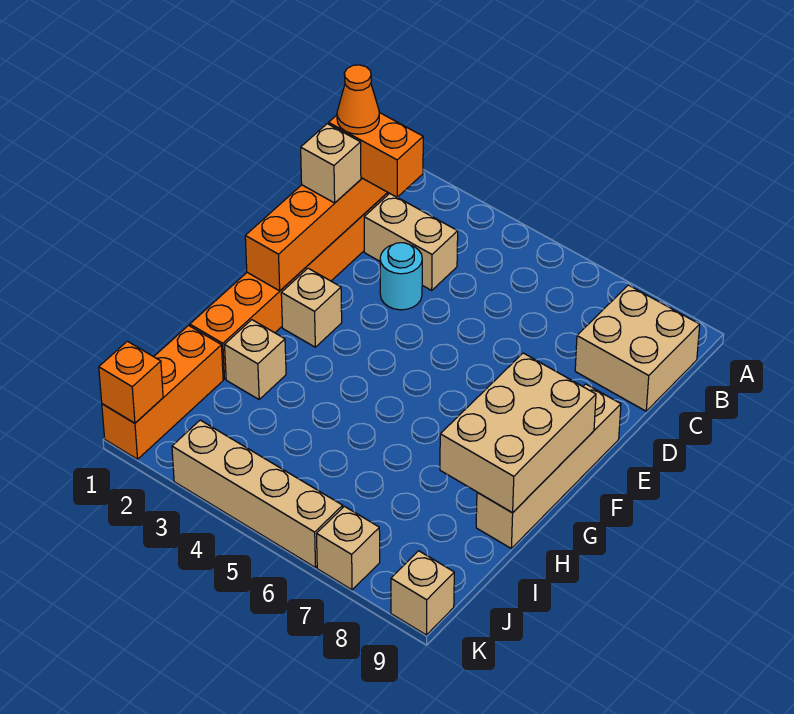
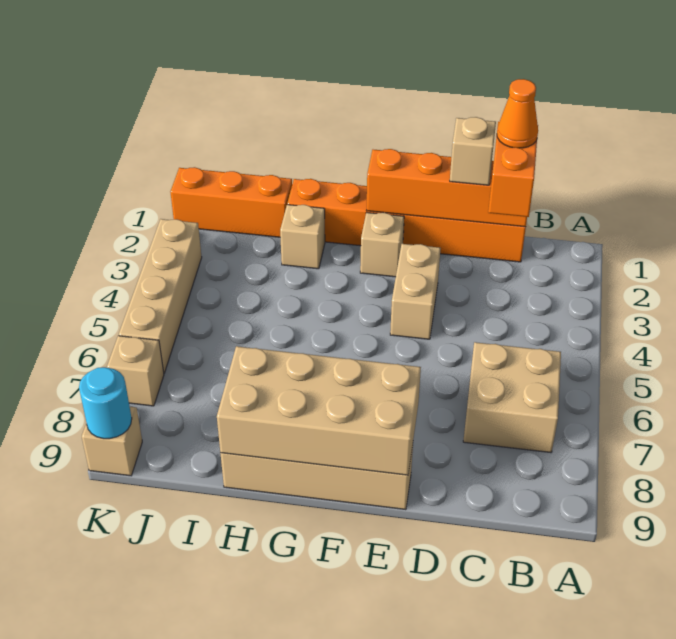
tan 2x2 brick [575,285,700,411] -> tan 2x2 brick moved to [463,342,561,453]
tan 1x2 brick [364,193,458,290] -> tan 1x2 brick moved to [390,244,441,339]
cyan 1x1 round brick [380,243,422,310] -> cyan 1x1 round brick moved to [79,367,132,439]
tan 2x3 brick [440,353,596,513] -> tan 2x4 brick [217,346,421,475]
orange 1x1 brick [99,341,163,423] -> none

